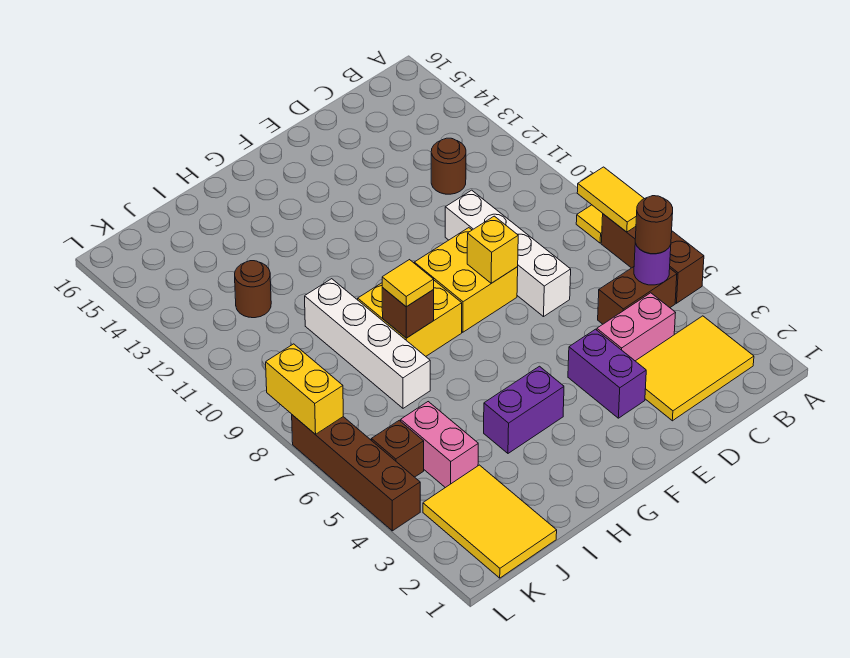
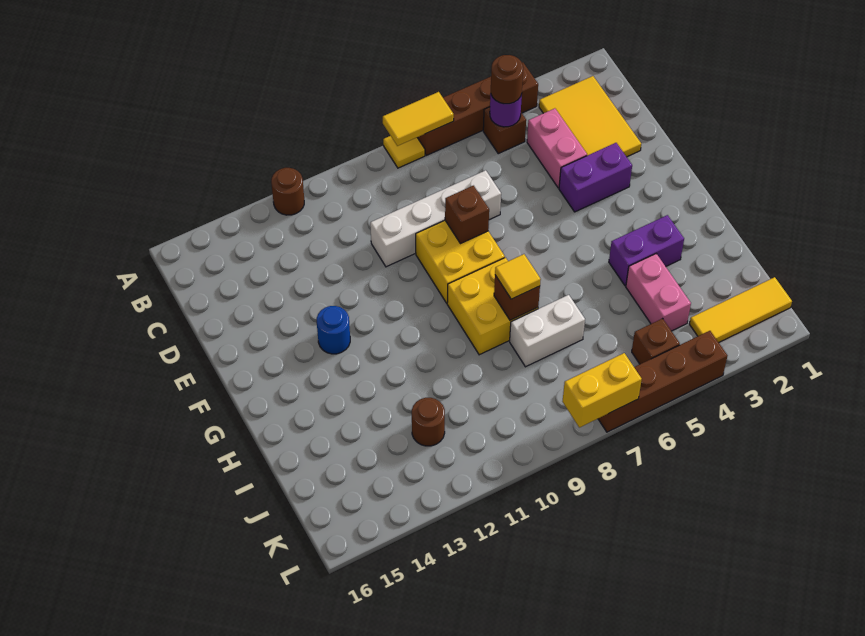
brown 1x3 brick [601,214,704,303] -> brown 1x4 brick [417,63,538,155]
brown 1x2 brick [598,267,677,324] -> brown 1x1 brick [483,107,526,154]
brown 1x1 round brick [431,138,466,194] -> brown 1x1 round brick moved to [271,168,304,215]
yellow 1x1 brick [467,216,518,283] -> brown 1x1 brick [445,186,489,244]
none -> blue 1x1 round brick [317,306,350,354]
purple 1x2 brick [484,366,564,453] -> purple 1x2 brick turned to [609,215,684,286]
white 1x4 brick [305,279,430,408] -> white 1x2 brick [510,295,585,367]
yellow 2x3 tile [423,465,557,578] -> yellow 1x3 tile [689,277,792,342]
pink 1x2 brick [401,402,478,488] -> pink 1x2 brick turned to [626,254,691,331]

